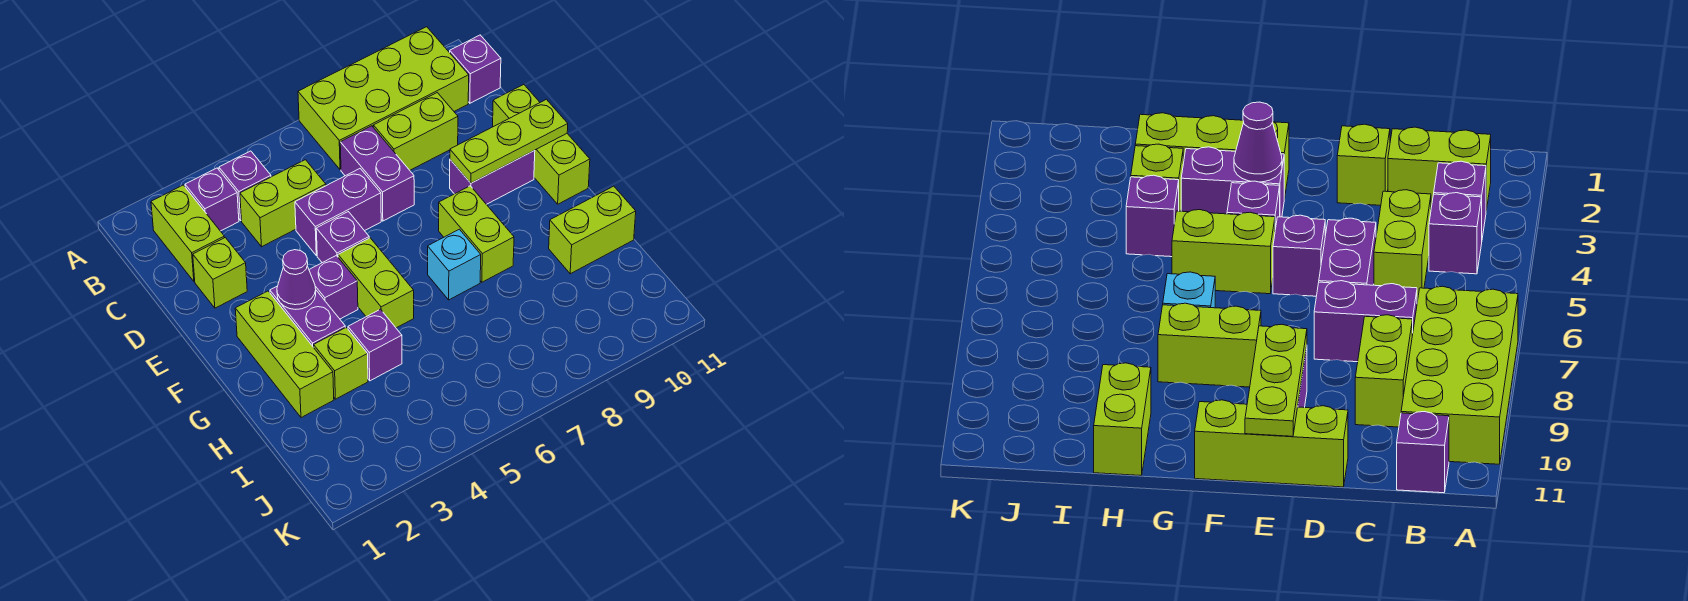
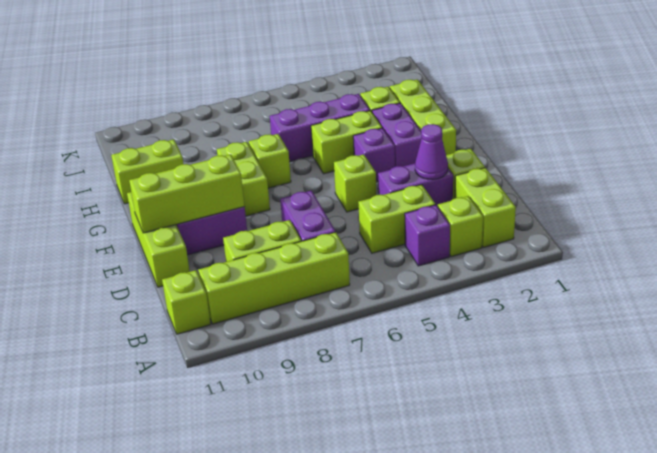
lime 2x4 brick [298,27,469,170] -> lime 1x4 brick [198,232,350,324]
purple 1x1 brick [185,168,239,231] -> lime 1x1 brick [438,196,483,257]
purple 1x1 brick [450,35,501,103] -> lime 1x1 brick [162,270,211,334]
purple 1x2 brick [295,169,381,256] -> purple 1x2 brick moved to [378,163,453,207]
purple 1x1 brick [316,212,369,263] -> lime 1x1 brick [334,154,377,212]
lime 1x3 plate [450,99,568,183] -> lime 1x3 brick [129,154,245,233]
purple 1x1 cone [277,250,316,309] -> purple 1x1 cone moved to [415,124,448,180]
lime 1x2 brick [338,238,414,328] -> lime 1x2 brick turned to [311,111,382,174]
cyan 1x1 brick [428,229,481,300] -> lime 1x1 brick [249,134,291,188]
purple 1x1 brick [348,309,402,381] -> purple 1x3 brick [270,94,370,162]

